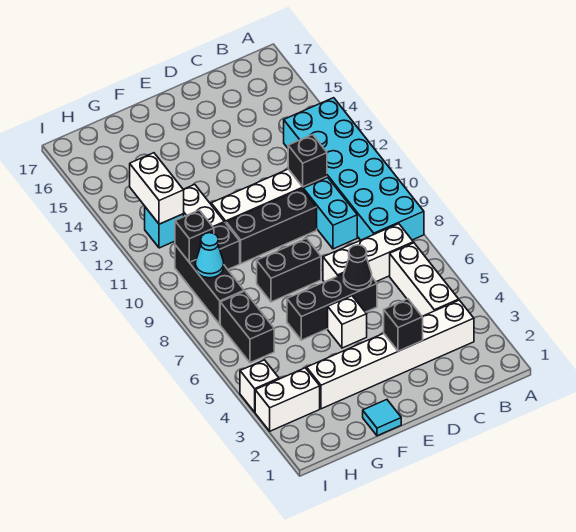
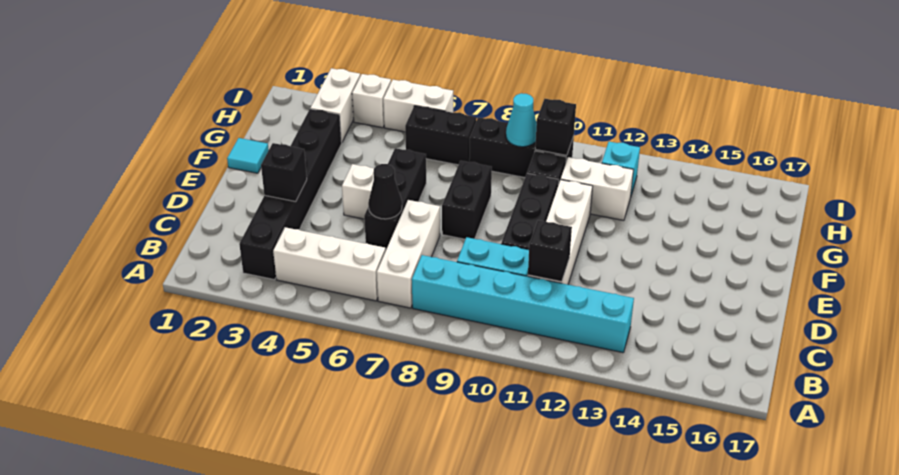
cyan 2x6 brick [284,98,424,240] -> cyan 1x6 brick [412,255,634,353]
white 1x6 brick [307,300,474,409] -> black 1x6 brick [239,109,342,280]
white 1x2 brick [130,153,184,224] -> white 1x2 brick moved to [383,80,453,132]

